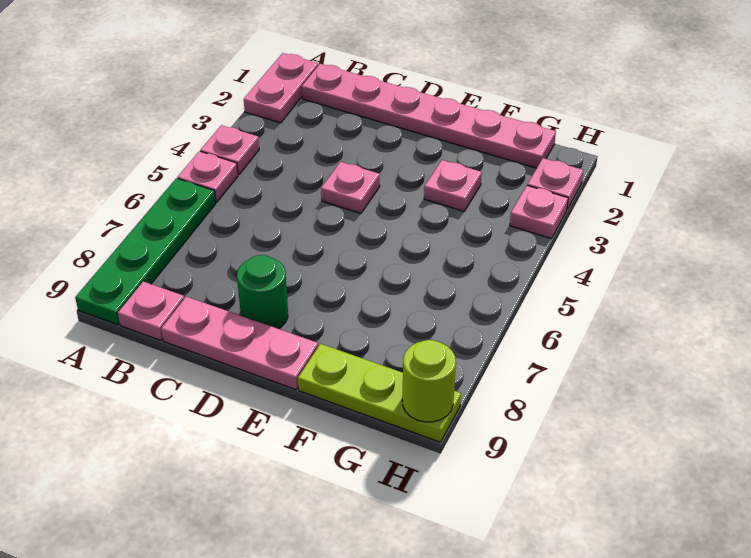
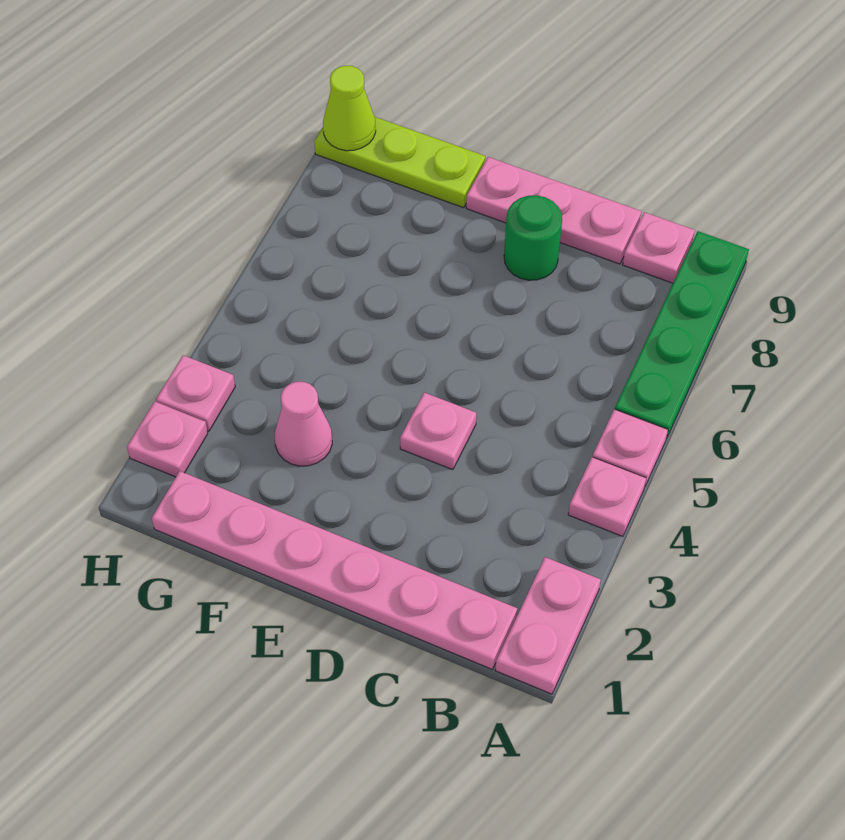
pink 1x1 plate [424,160,482,211] -> pink 1x1 cone [275,382,332,466]
lime 1x1 round brick [402,340,456,422] -> lime 1x1 cone [323,66,376,151]

